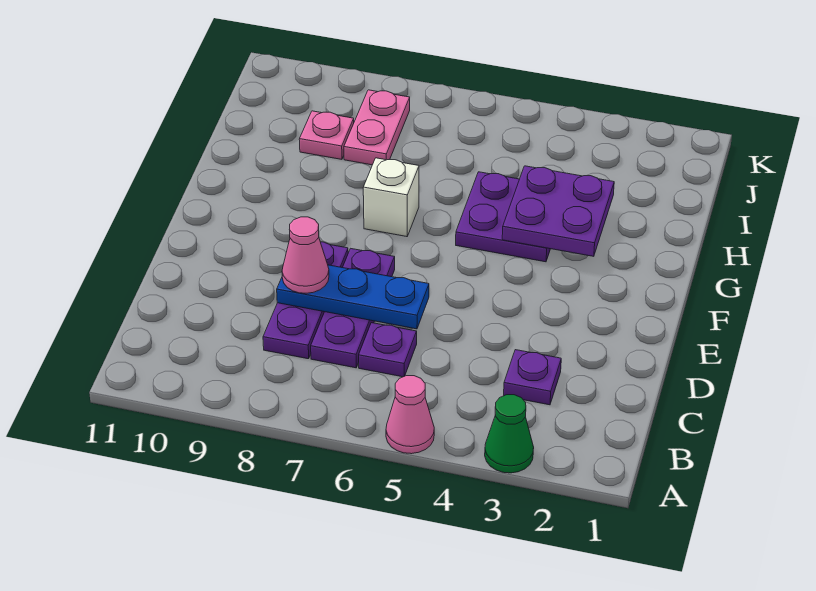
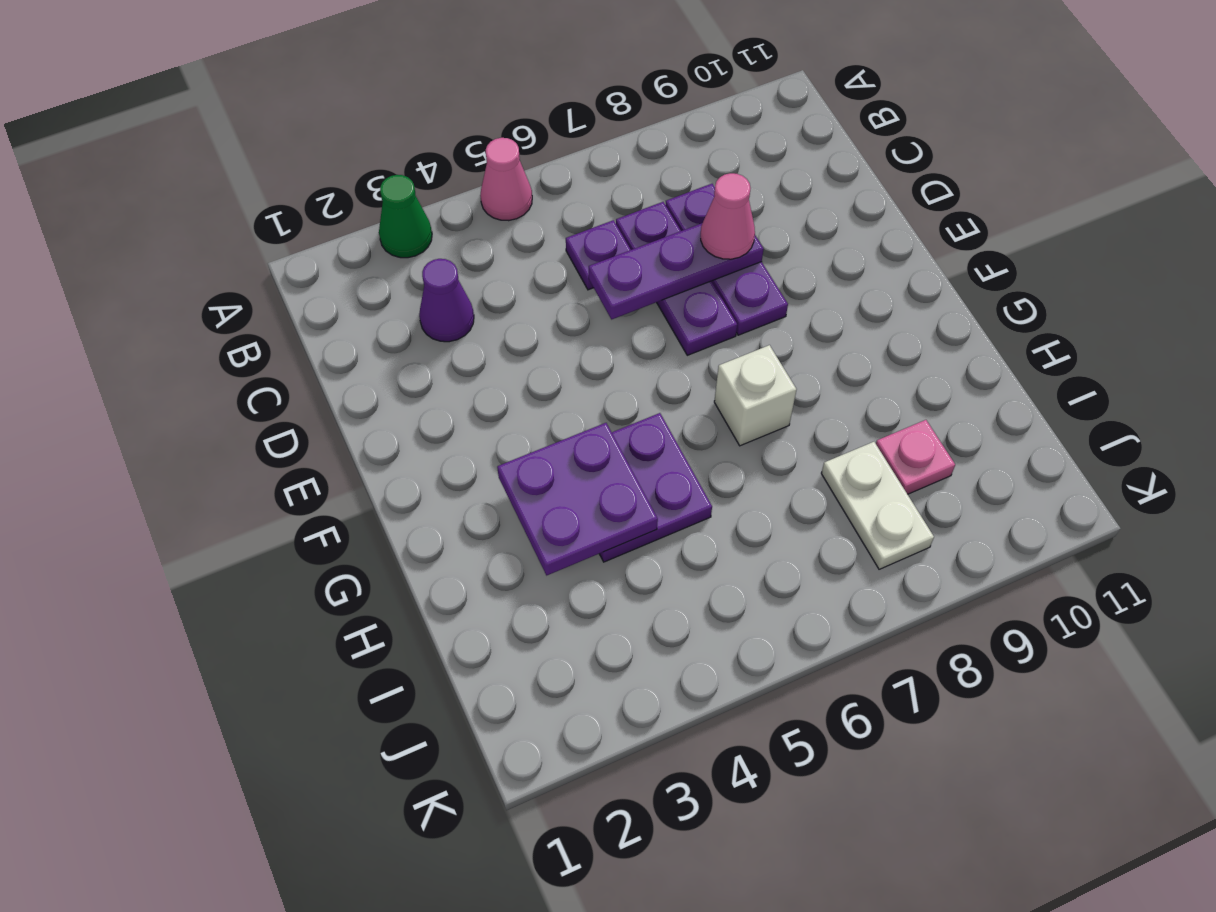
purple 1x1 plate [504,350,561,405] -> purple 1x1 cone [419,259,474,342]
blue 1x3 plate [277,265,429,329] -> purple 1x3 plate [589,223,764,319]
pink 1x2 plate [344,90,410,165] -> white 1x2 plate [821,442,934,569]

